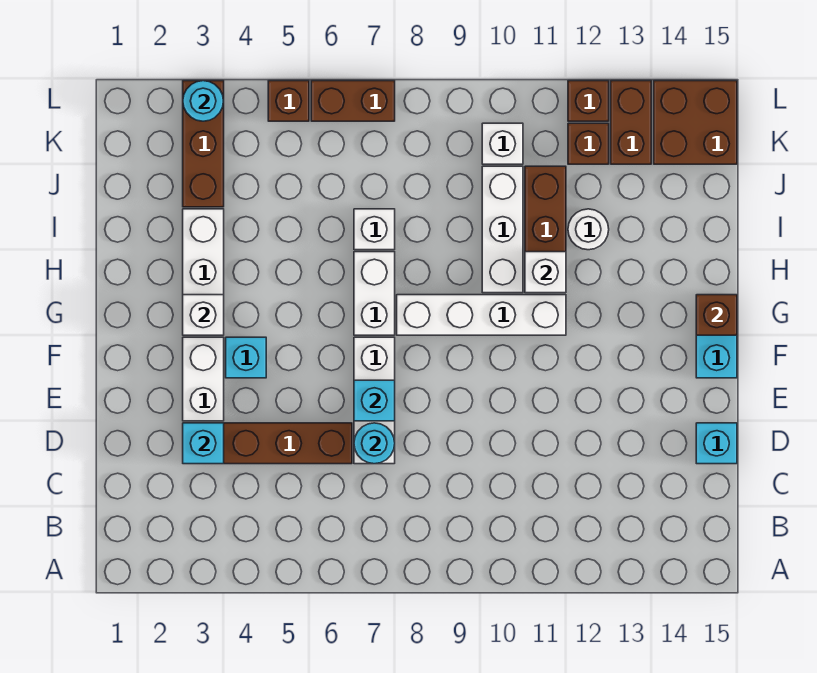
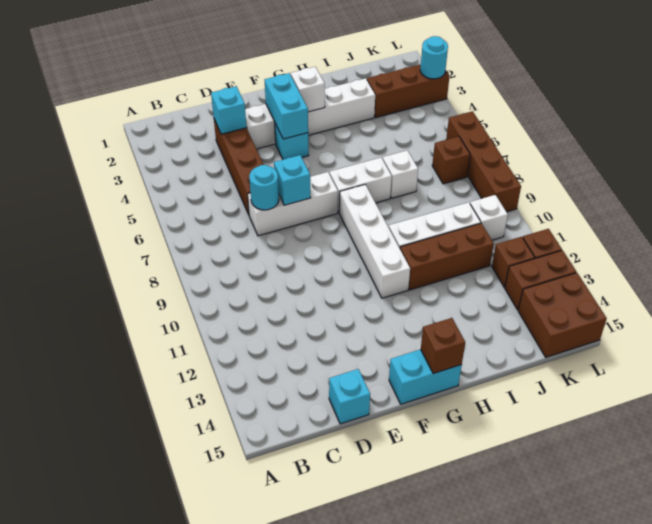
none -> cyan 1x2 brick [265,73,308,139]
white 1x1 brick [525,252,566,293] -> none
white 1x1 round brick [568,209,609,250] -> none
brown 1x1 brick [268,81,309,121] -> brown 1x1 brick moved to [432,136,470,184]
brown 1x2 brick [311,81,395,121] -> brown 1x4 brick [446,111,521,212]

